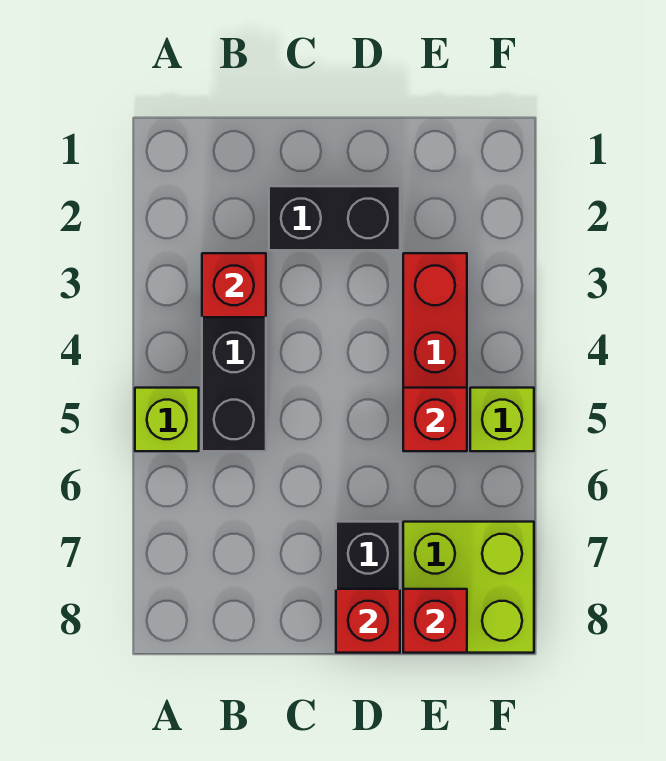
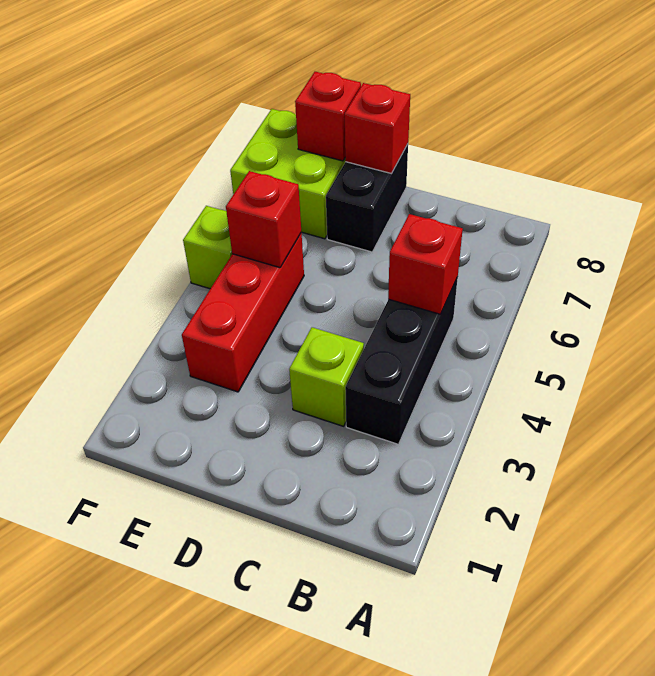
lime 1x1 brick [135,388,199,451] -> lime 1x1 brick moved to [289,327,364,426]
red 1x1 brick [202,253,266,317] -> red 1x1 brick moved to [388,214,463,314]
black 1x2 brick [269,186,400,250] -> none

